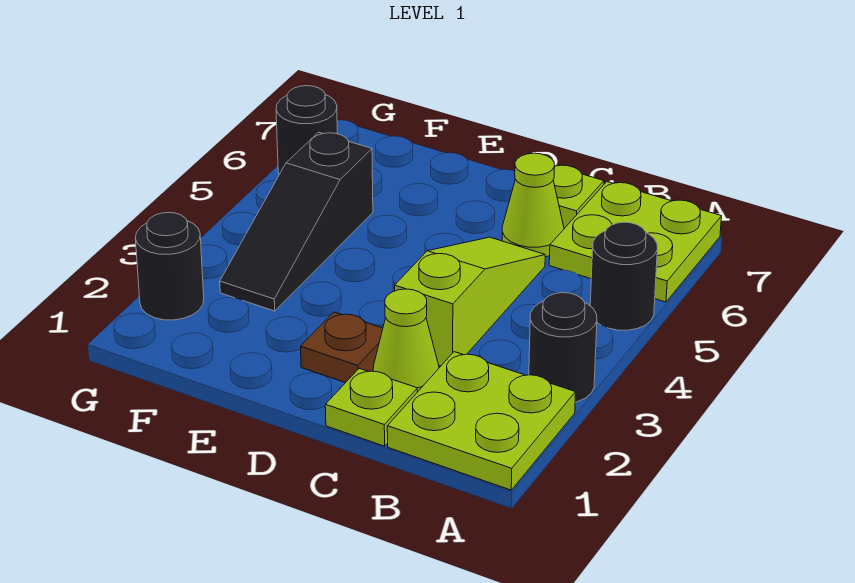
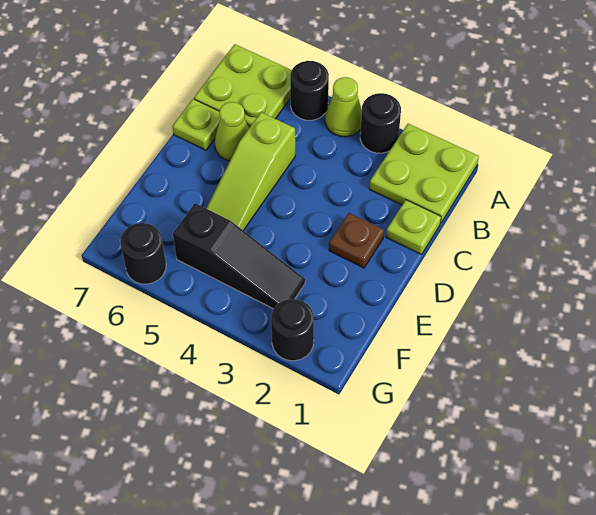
lime 1x1 cone [373,289,439,392] -> lime 1x1 cone moved to [325,77,362,137]
lime 1x3 slope [395,237,545,366] -> lime 1x3 slope turned to [206,112,295,231]

